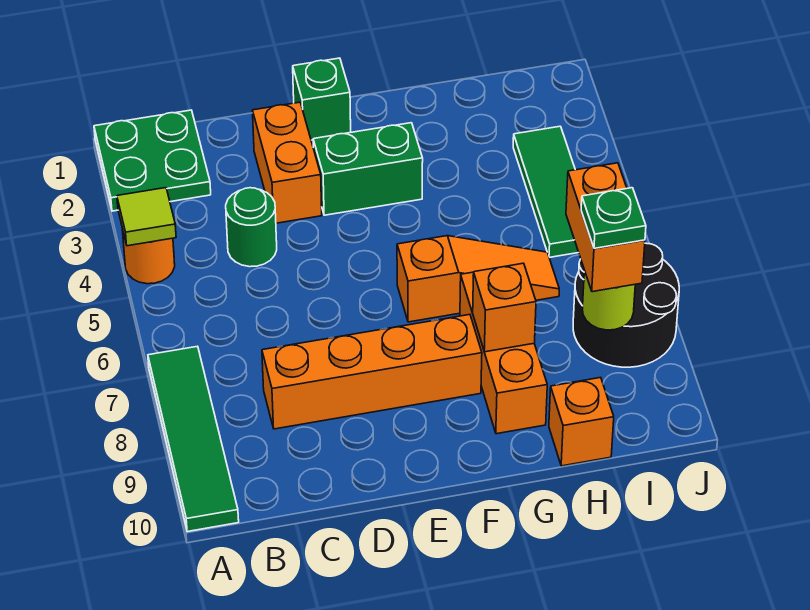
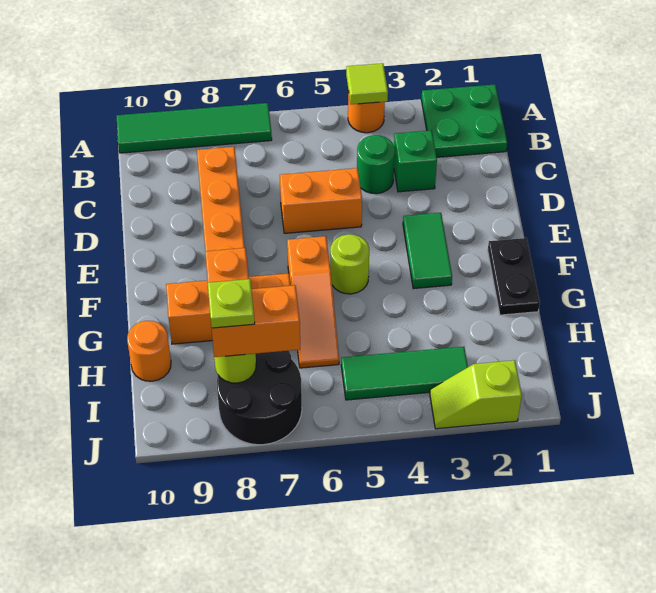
orange 1x2 brick [252,102,322,223] -> orange 1x2 brick moved to [280,168,362,233]
green 1x1 brick [293,58,351,140] -> green 1x1 brick moved to [394,130,437,192]
green 1x2 brick [313,123,423,215] -> green 1x2 tile [403,213,452,289]
none -> black 1x2 plate [488,238,540,315]
none -> lime 1x1 round brick [330,234,369,294]
orange 1x1 brick [549,377,614,466] -> orange 1x1 round brick [127,321,171,381]
green 1x1 plate [581,188,646,248] -> lime 1x1 plate [208,279,255,328]
none -> lime 1x2 slope [430,360,522,429]

